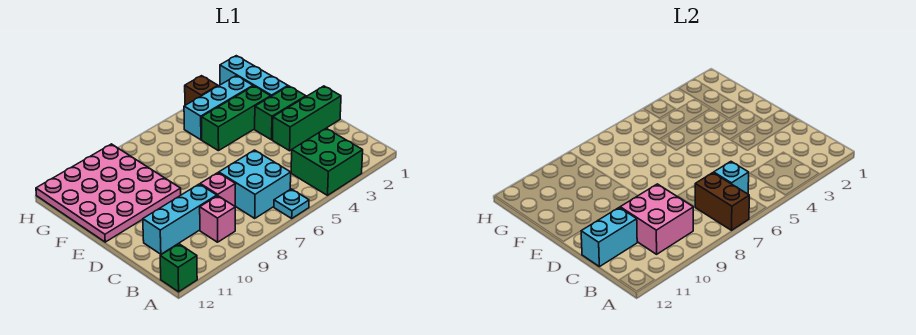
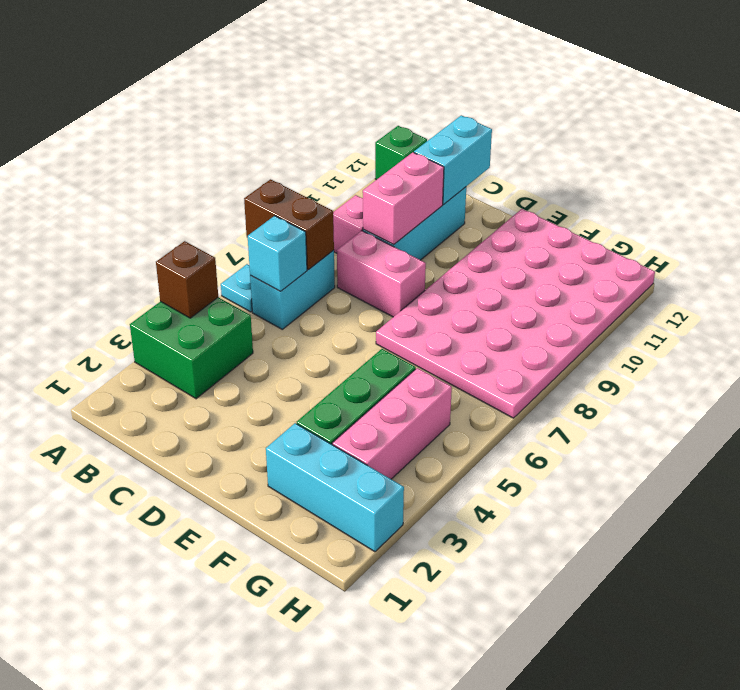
cyan 2x2 brick [219,150,291,218] -> cyan 1x2 brick [250,250,335,329]
pink 2x2 brick [620,184,693,254] -> pink 1x2 brick [363,152,444,245]
pink 1x1 brick [200,173,236,206] -> pink 1x2 brick [337,231,426,317]
green 1x3 brick [273,86,341,151] -> none
green 1x2 brick [255,86,306,140] -> none
pink 4x4 plate [36,144,181,242] -> pink 4x6 plate [376,209,655,418]
cyan 1x3 brick [184,76,253,140] -> pink 1x3 brick [332,368,452,479]
brown 1x1 brick [185,76,218,105] -> brown 1x1 brick moved to [156,241,218,318]

